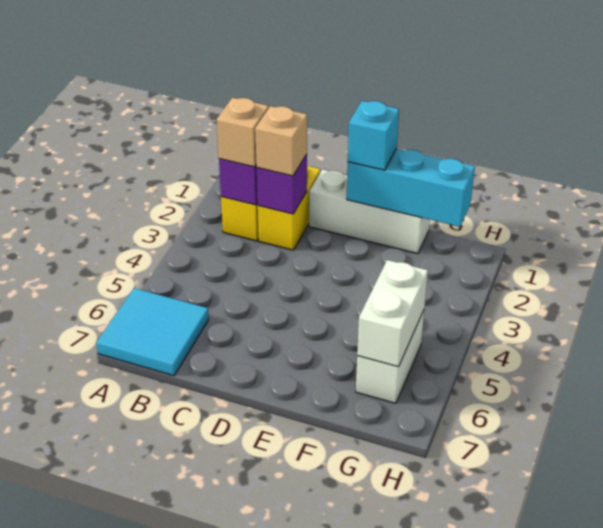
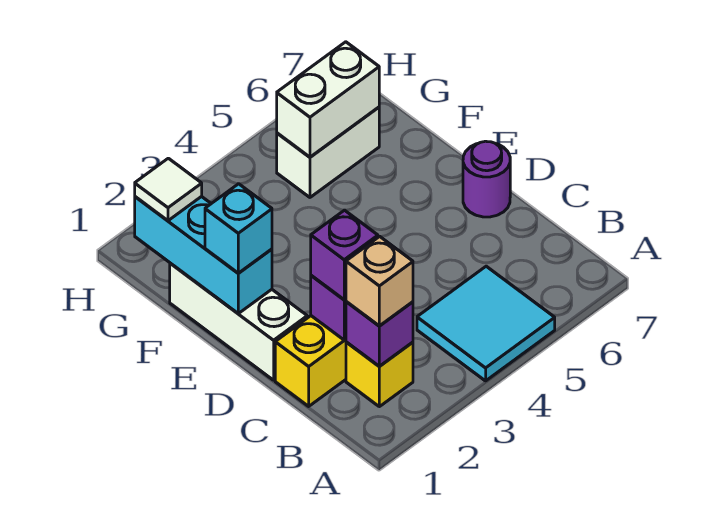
cyan 2x2 tile [96,288,209,376] -> cyan 2x2 tile moved to [417,266,555,381]
tan 1x1 brick [255,106,307,176] -> purple 1x1 brick [311,210,378,300]
none -> purple 1x1 round brick [463,141,510,217]
none -> white 1x1 tile [135,158,202,221]

